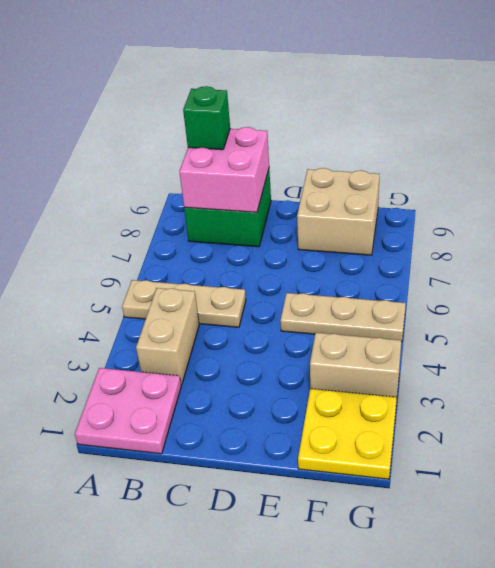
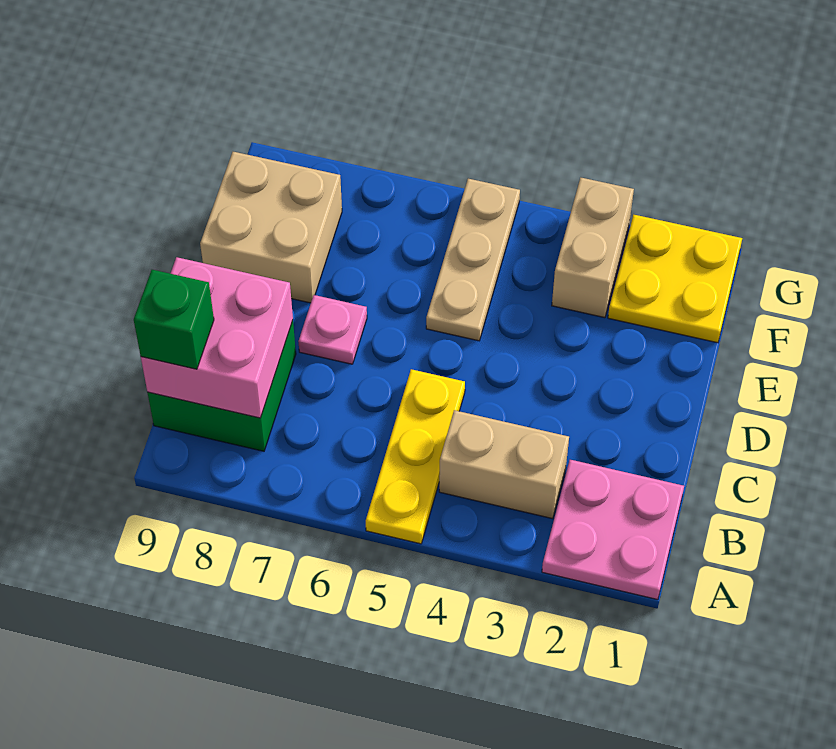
tan 1x3 plate [122,280,246,327] -> yellow 1x3 plate [366,369,465,544]
none -> pink 1x1 plate [298,295,367,364]

